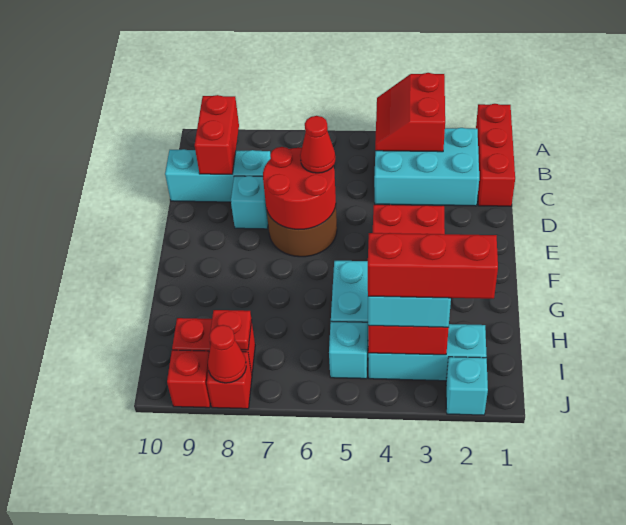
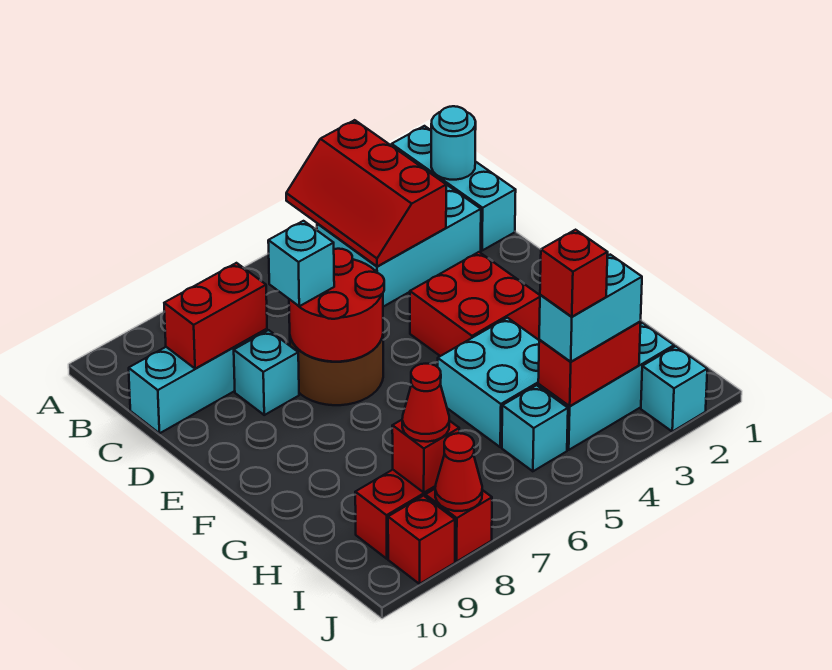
red 1x3 brick [476,104,515,206] -> cyan 1x3 brick [392,126,516,250]
red 2x2 slope [375,73,445,152] -> red 2x3 slope [286,120,446,266]
none -> cyan 1x1 round brick [431,106,476,180]
red 1x2 brick [195,95,239,174] -> red 1x2 brick turned to [164,263,267,369]
red 1x1 cone [300,116,335,173] -> red 1x1 cone moved to [402,364,449,442]
none -> cyan 1x1 brick [268,221,334,306]
red 1x3 brick [368,233,498,299] -> red 1x1 brick [540,230,608,317]
red 1x1 plate [209,310,252,350] -> red 1x1 brick [392,420,459,492]

